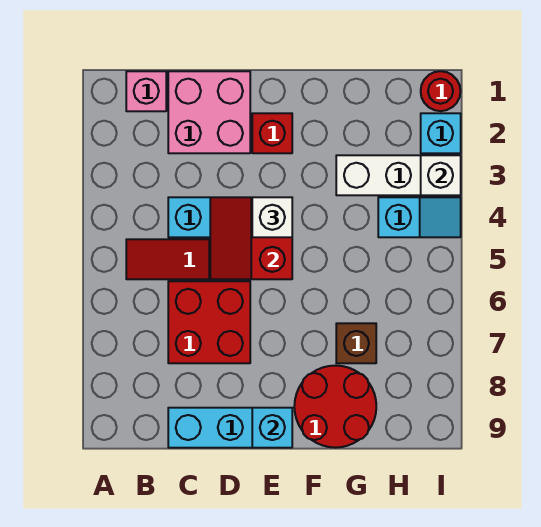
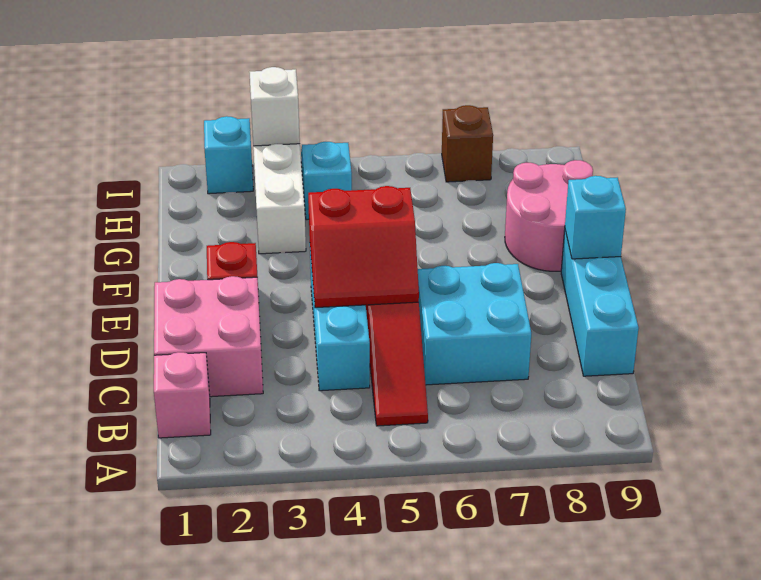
red 2x2 brick [168,281,250,363] -> cyan 2x2 brick [418,263,531,385]
white 1x1 brick [252,197,292,237] -> none
red 2x2 round brick [294,366,376,448] -> pink 2x2 round brick [505,160,593,271]
brown 1x1 brick [336,323,376,363] -> brown 1x1 brick moved to [442,105,493,182]
red 1x1 round brick [421,71,461,111] -> none

